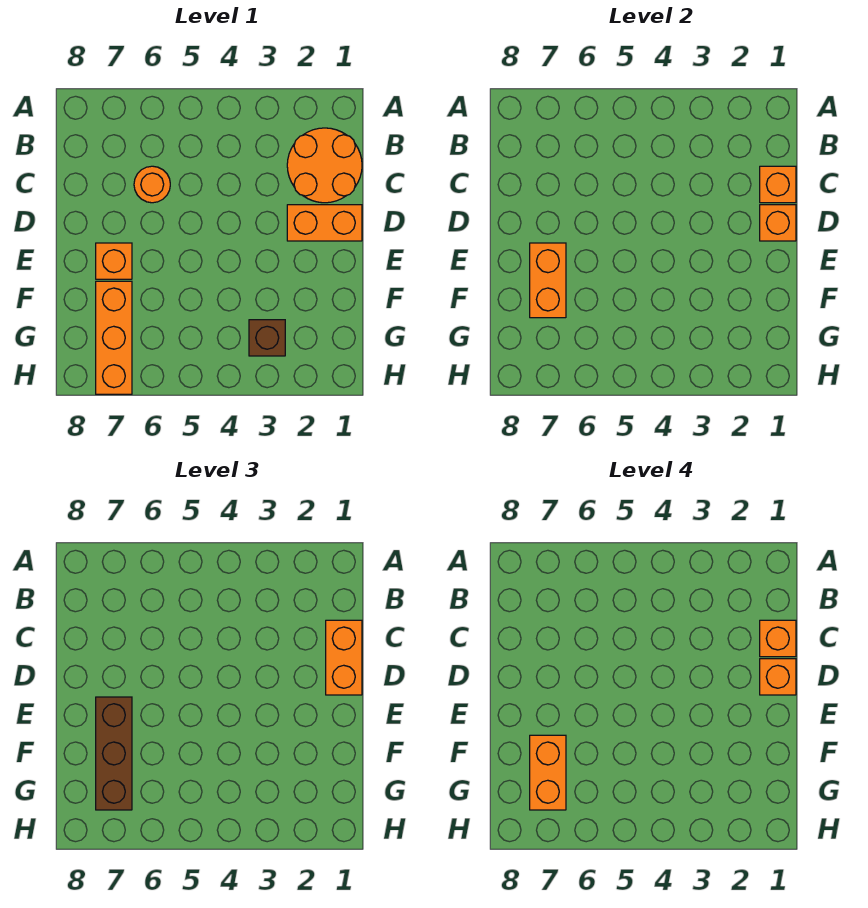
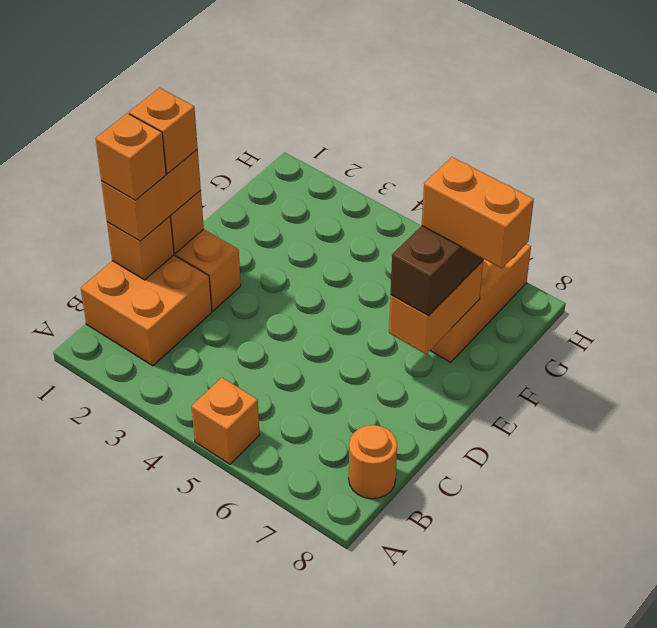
orange 2x2 round brick [287,128,362,203] -> orange 2x2 brick [81,255,212,366]
orange 1x1 round brick [134,166,170,203] -> orange 1x1 round brick moved to [349,425,397,499]
orange 1x1 brick [96,243,132,279] -> orange 1x1 brick moved to [191,378,260,464]
orange 1x2 brick [530,735,566,810] -> orange 1x2 brick turned to [422,157,534,268]
brown 1x1 brick [249,320,285,356] -> none

